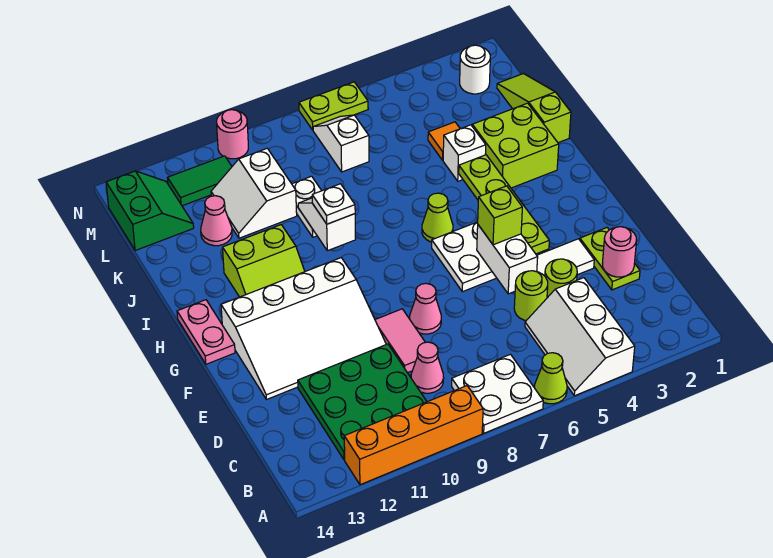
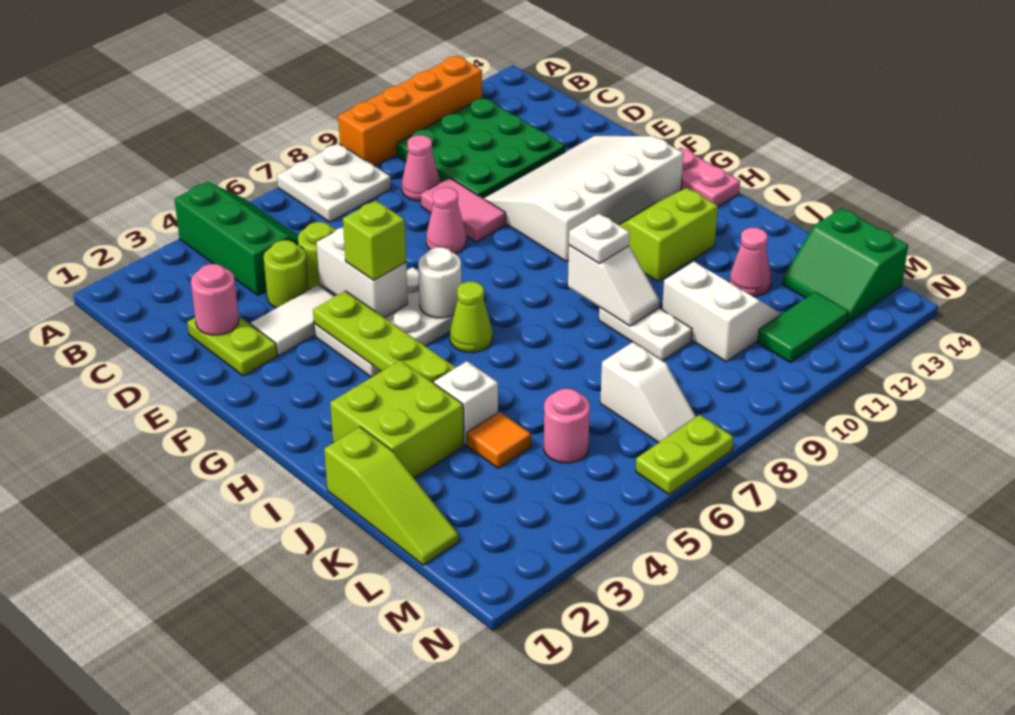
white 2x3 slope [525,278,635,396] -> green 2x3 slope [175,182,298,295]
lime 1x1 cone [534,353,567,404] -> none
white 1x1 round brick [460,45,490,94] -> white 1x1 round brick moved to [418,247,461,318]
pink 1x1 round brick [217,110,248,159] -> pink 1x1 round brick moved to [544,389,590,463]

